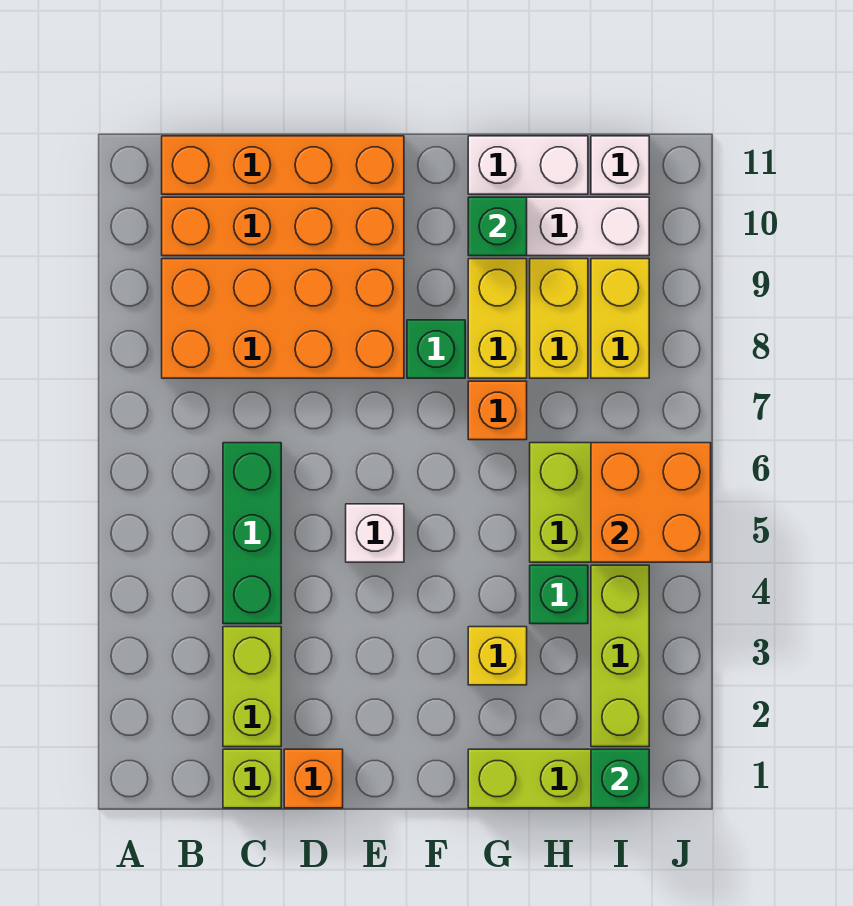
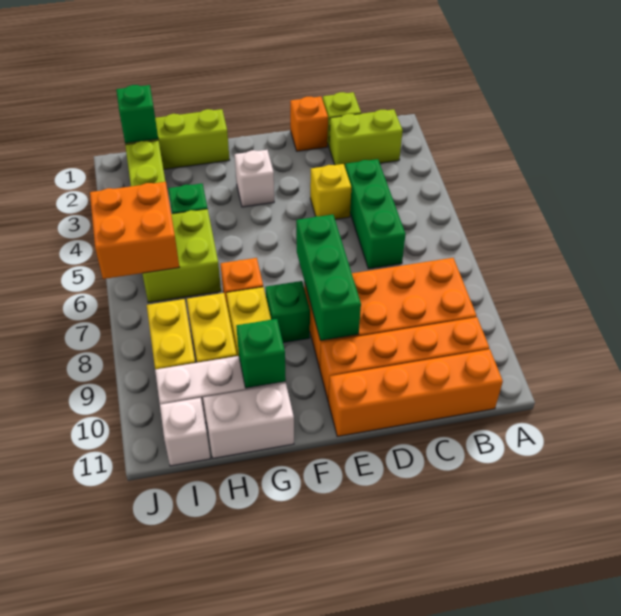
lime 1x2 brick [223,627,281,747] -> lime 1x2 brick turned to [329,109,403,166]
white 1x1 brick [346,504,404,562] -> white 1x1 brick moved to [235,150,274,207]
none -> green 1x3 brick [296,215,361,341]
yellow 1x1 brick [468,627,527,685] -> yellow 1x1 brick moved to [310,164,351,219]

